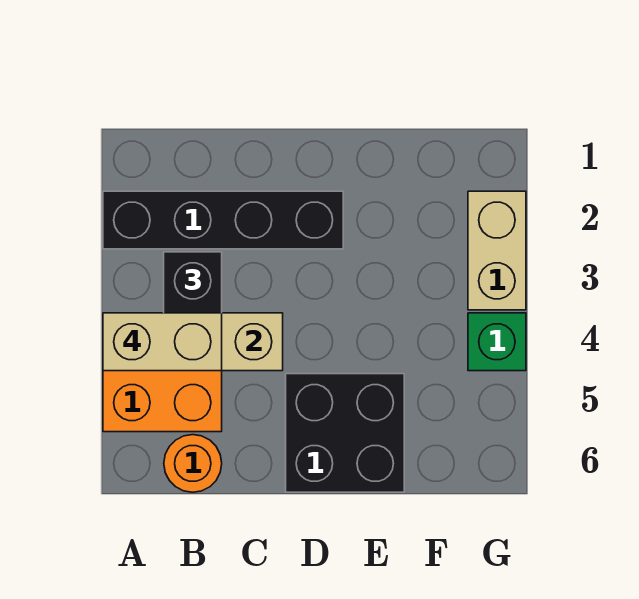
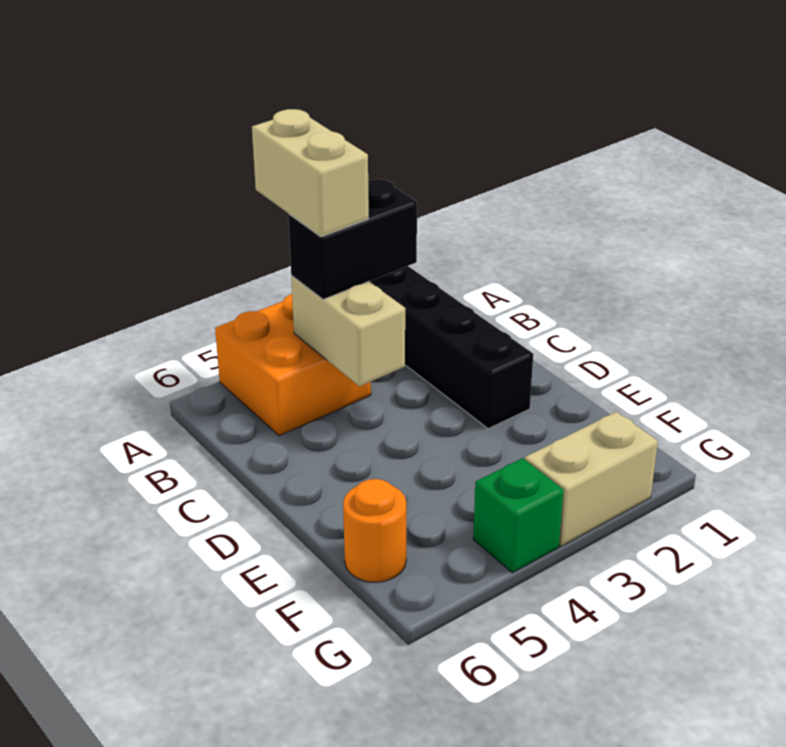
orange 1x1 round brick [164,435,222,492] -> orange 1x1 round brick moved to [343,479,406,582]
black 2x2 brick [286,374,404,492] -> none

